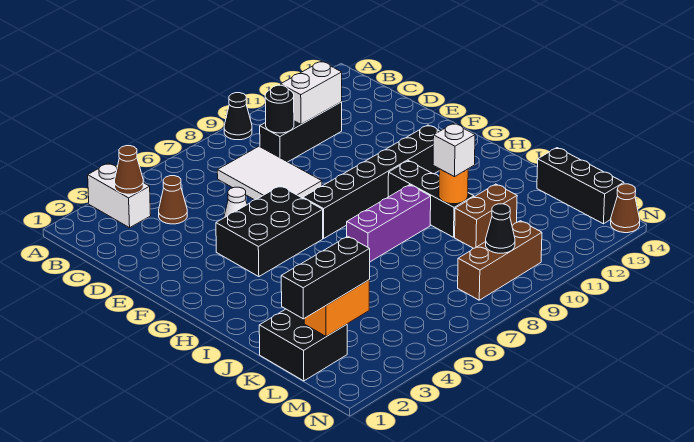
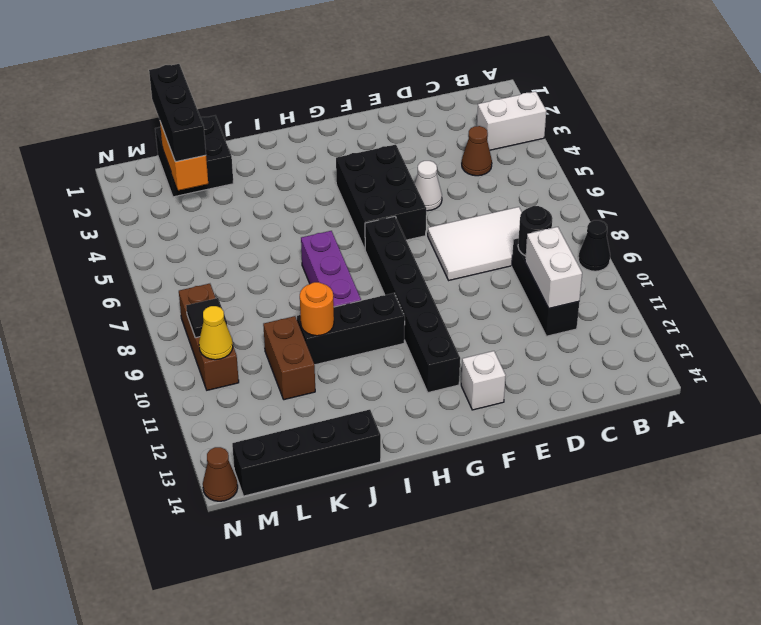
brown 1x1 cone [115,146,143,194] -> none
white 1x1 brick [433,123,475,177] -> white 1x1 brick moved to [461,351,506,410]
black 1x3 brick [537,148,624,224] -> black 1x4 brick [232,410,381,496]
black 1x1 cone [486,204,515,253] -> black 1x1 tile [186,298,227,338]
none -> yellow 1x1 cone [199,306,233,360]

